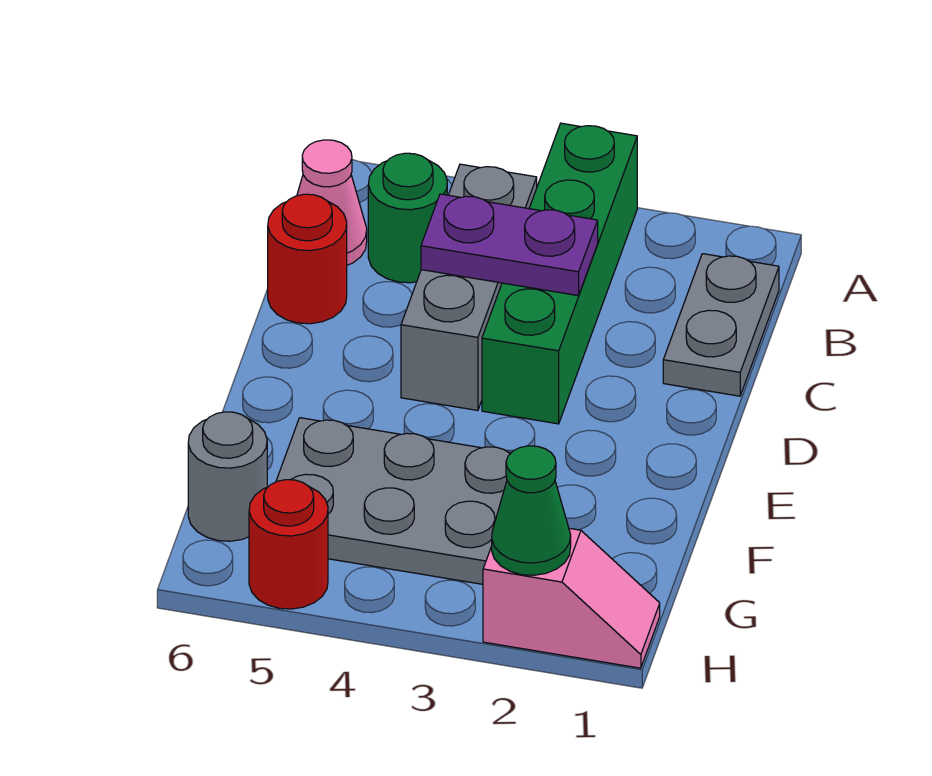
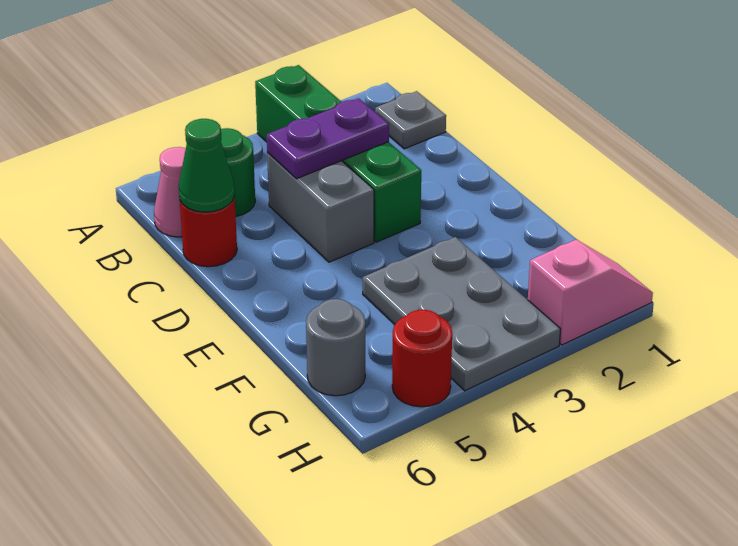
grey 1x2 plate [663,254,779,396] -> grey 1x1 plate [375,91,446,149]
grey 1x3 brick [401,164,537,410] -> grey 1x2 brick [267,152,374,262]
grey 2x3 plate [276,418,511,584] -> grey 2x3 plate turned to [363,237,561,391]
green 1x1 cone [492,446,571,575] -> green 1x1 cone moved to [179,119,235,212]

